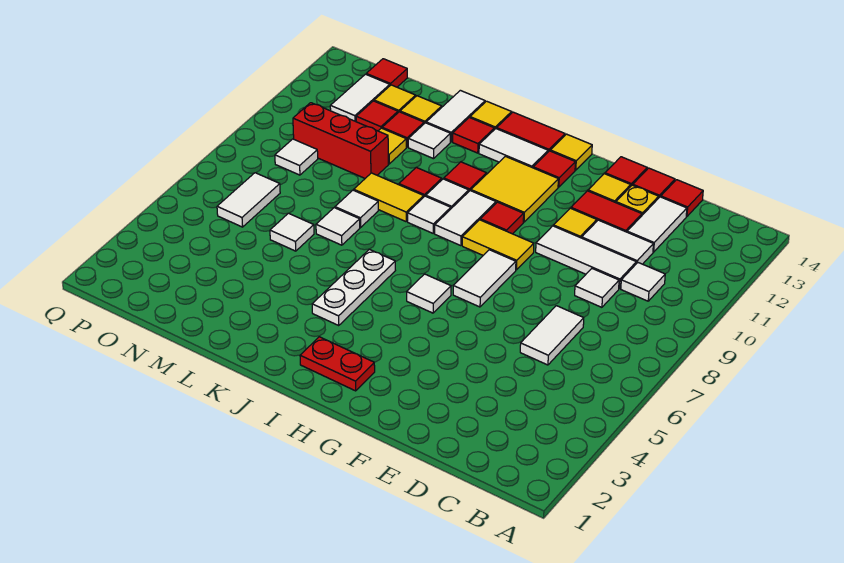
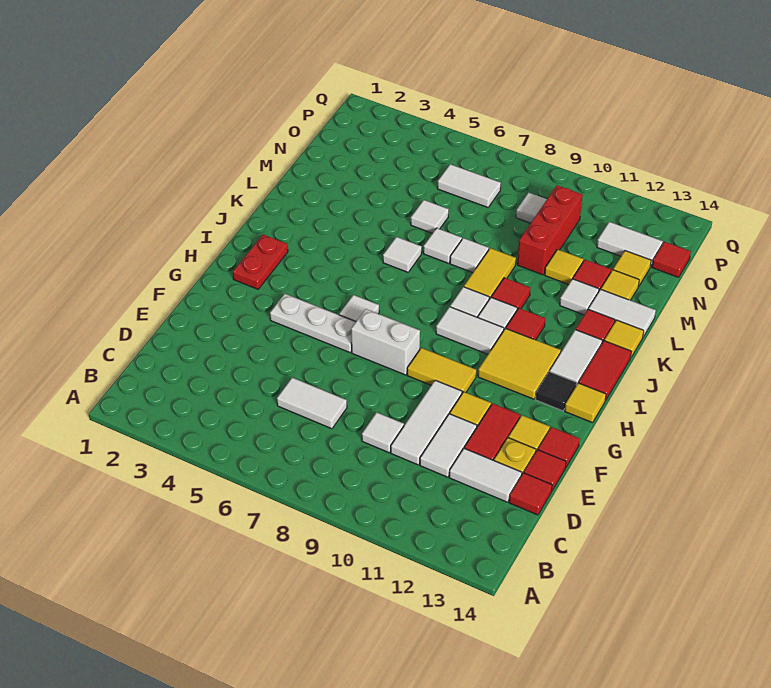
white 1x1 tile [621,263,665,301] -> white 1x1 tile moved to [383,237,422,272]
white 1x2 tile [453,250,516,307] -> white 1x2 brick [351,309,420,375]
yellow 1x2 tile [462,220,534,270] -> yellow 1x2 tile turned to [407,348,476,393]
red 1x1 tile [480,202,524,234] -> none
red 1x1 tile [533,151,575,187] -> black 1x1 tile [535,372,577,411]
white 1x3 plate [312,249,395,326] -> white 1x3 plate moved to [270,294,356,352]
red 1x1 tile [356,101,398,131] -> none

